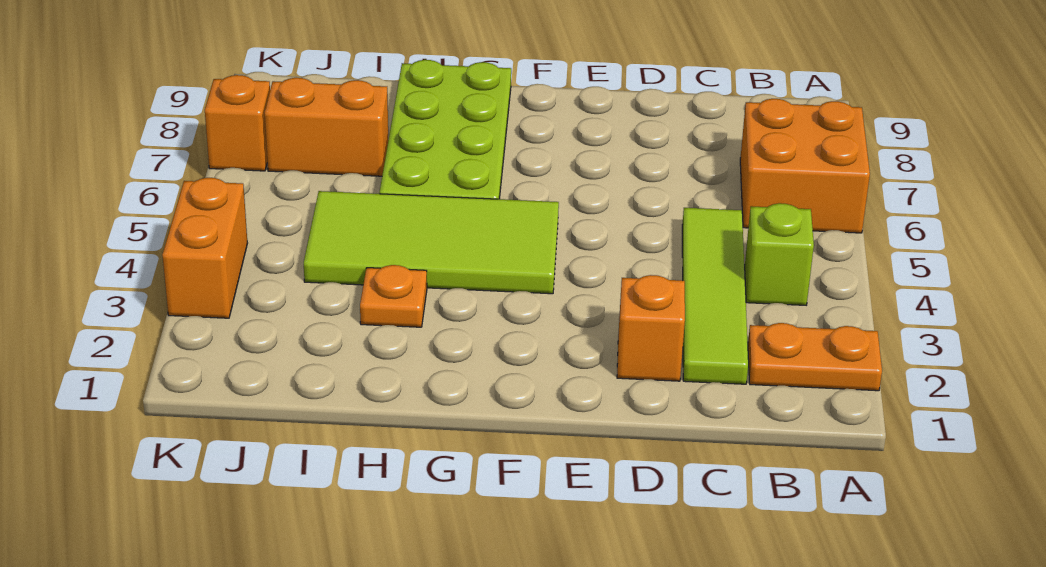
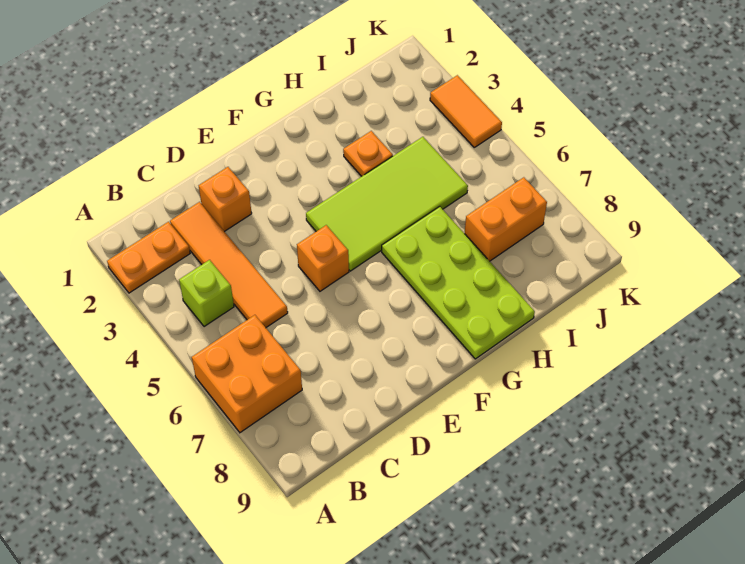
lime 1x4 tile [682,208,748,384] -> orange 1x4 tile [170,202,288,327]
orange 1x2 brick [162,178,247,318] -> orange 1x2 tile [430,75,502,147]
orange 1x1 brick [205,75,270,171] -> orange 1x1 brick moved to [297,225,349,291]

